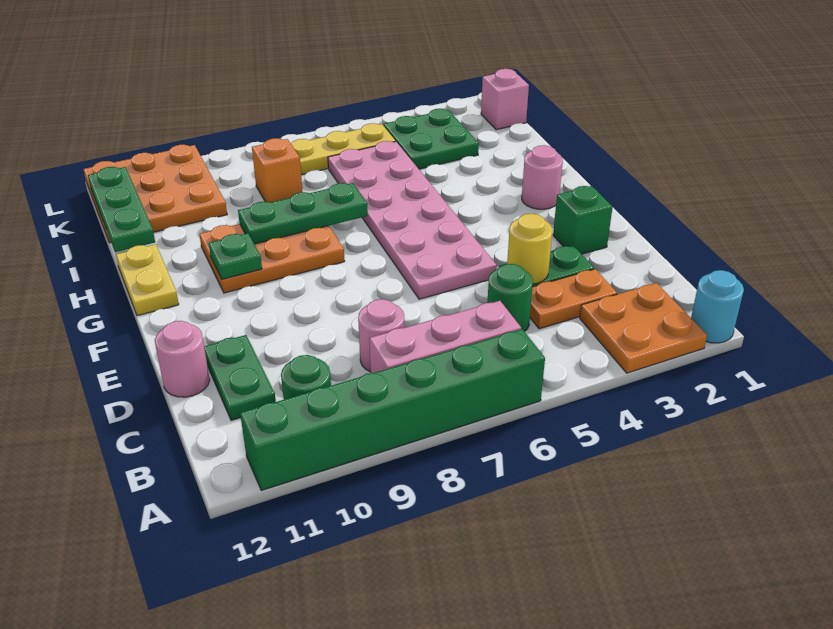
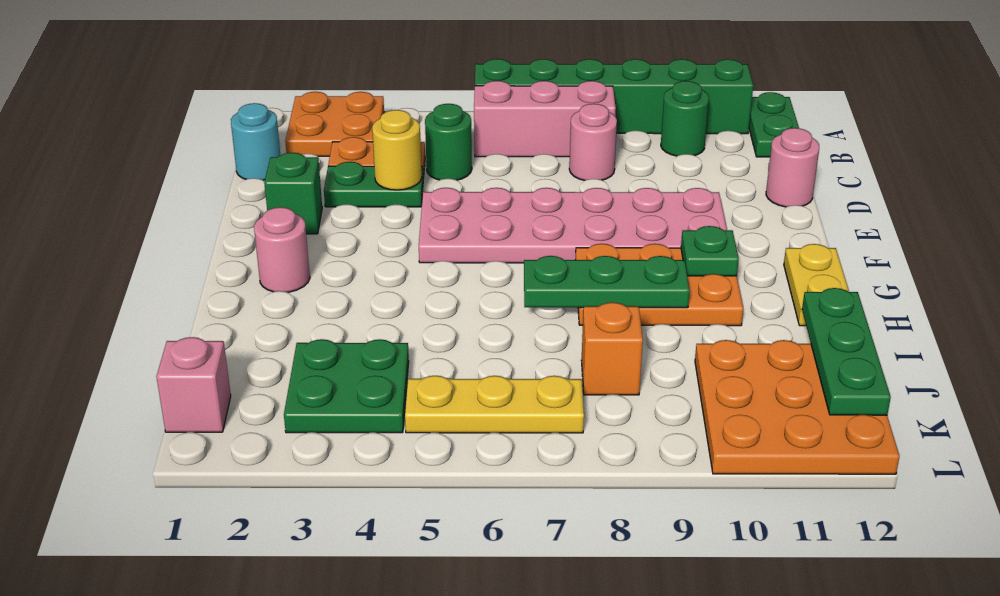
cyan 1x1 round brick [691,270,744,343] -> cyan 1x1 round brick moved to [231,103,280,180]
green 1x2 plate [204,335,276,420] -> green 1x2 plate moved to [749,92,799,157]
pink 2x6 plate [328,141,497,299] -> pink 2x6 plate turned to [419,188,727,263]

